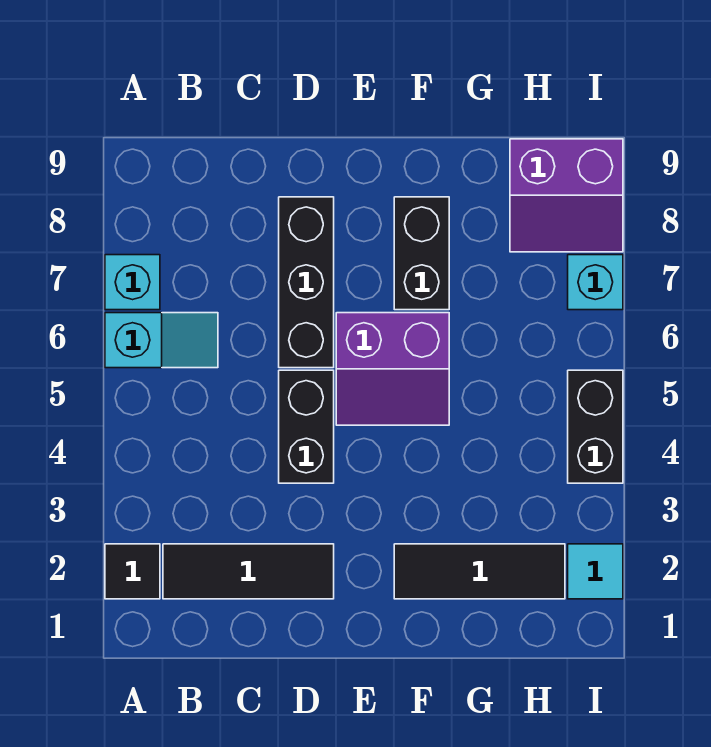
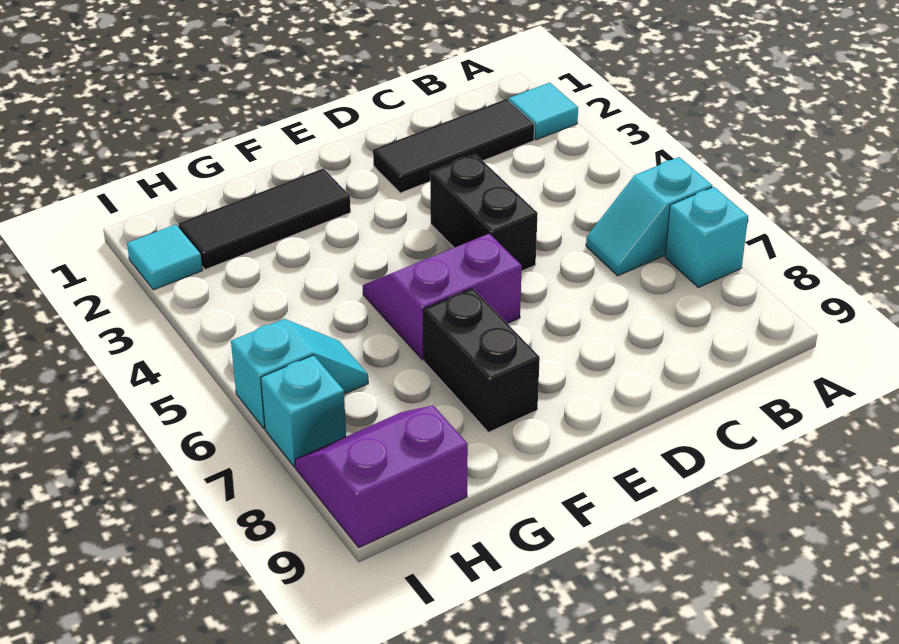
black 1x1 tile [105,544,160,599] -> cyan 1x1 tile [508,83,578,140]
black 1x3 brick [279,197,334,368] -> none
none -> cyan 1x2 slope [231,319,368,429]
black 1x2 brick [568,370,623,483] -> none

